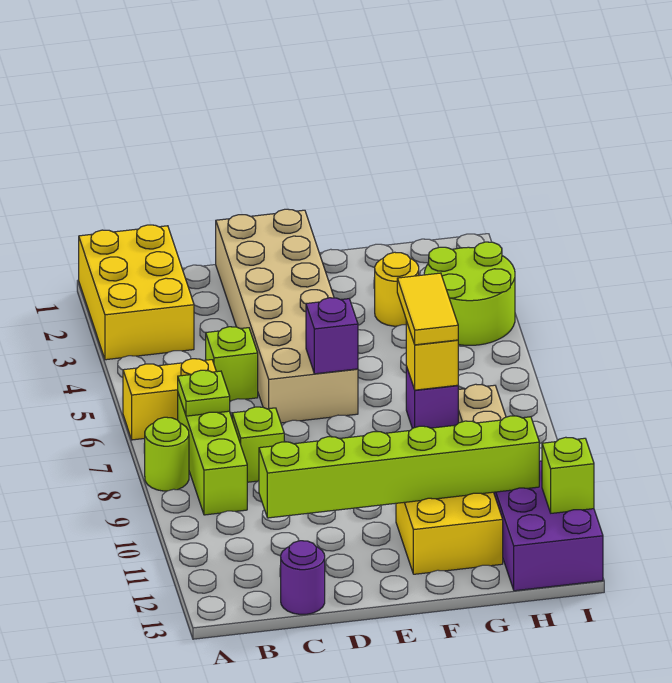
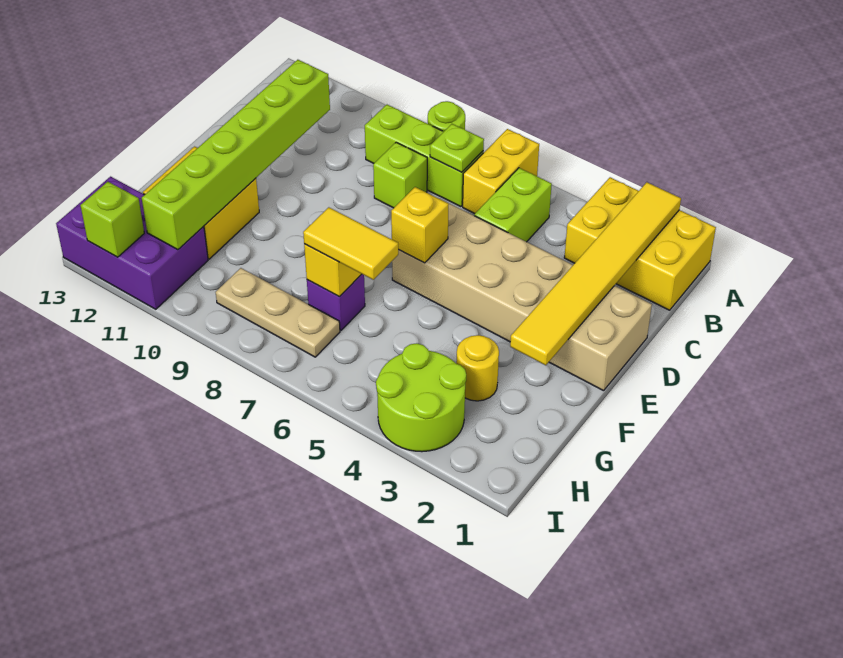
none -> yellow 1x6 tile [510,182,681,365]
lime 1x1 brick [206,327,258,401] -> lime 1x2 brick [474,168,552,242]
purple 1x1 round brick [281,541,325,614] -> none
purple 1x1 brick [306,298,358,374] -> yellow 1x1 brick [391,187,449,263]

